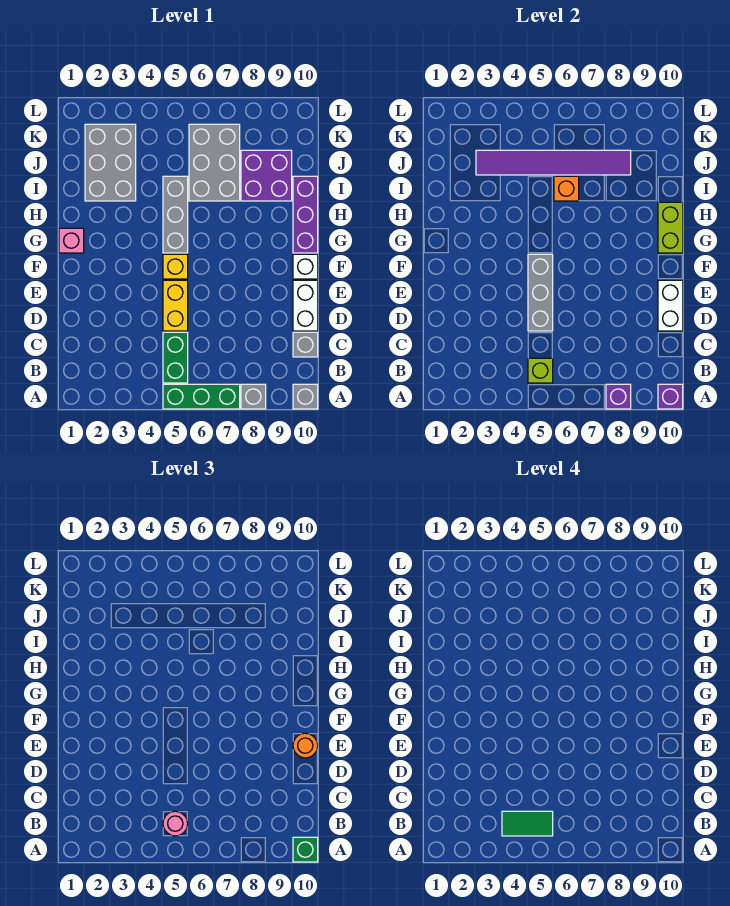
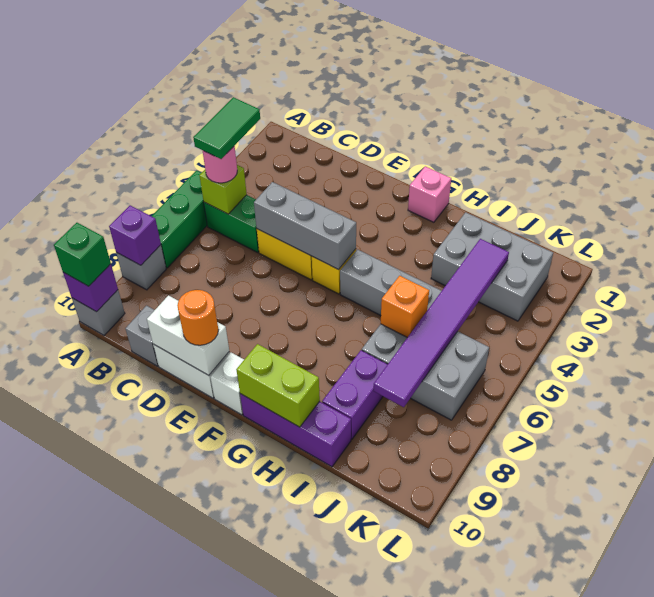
purple 2x2 brick [241,150,292,201] -> purple 1x2 brick [322,350,388,439]

